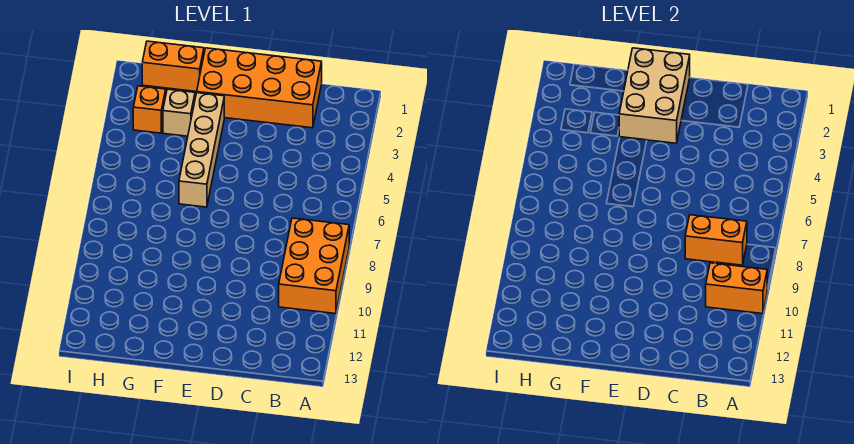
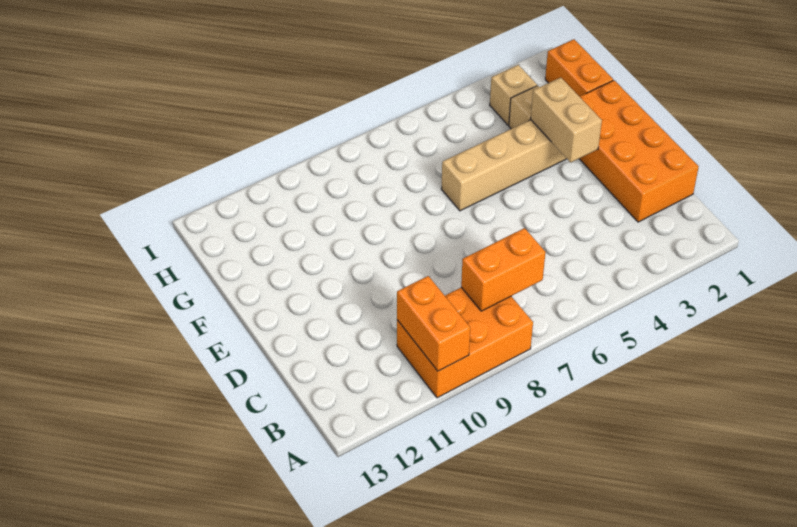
orange 1x2 brick [685,215,747,265] -> orange 1x2 brick turned to [461,228,546,311]
tan 2x3 brick [619,48,690,143] -> tan 1x2 brick [531,77,602,162]
orange 1x1 brick [133,86,166,133] -> tan 1x1 brick [490,65,537,125]

